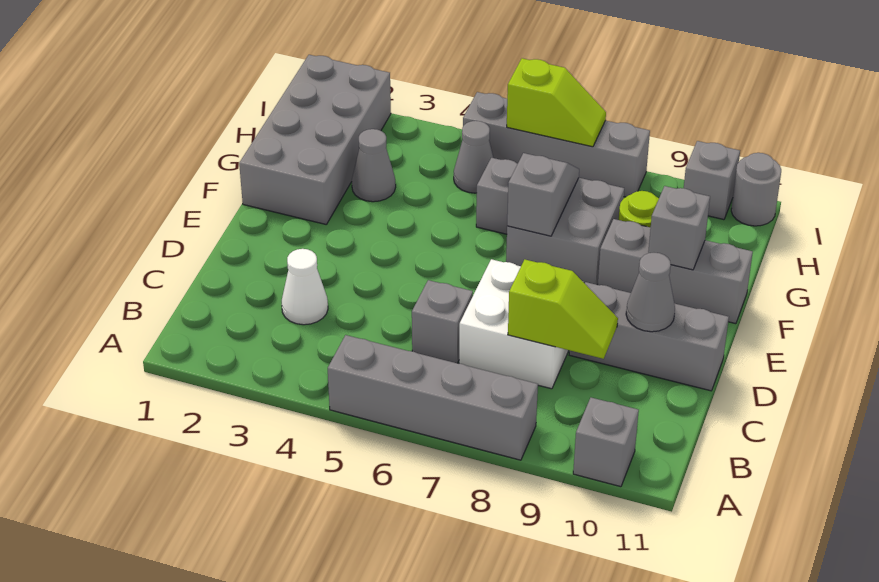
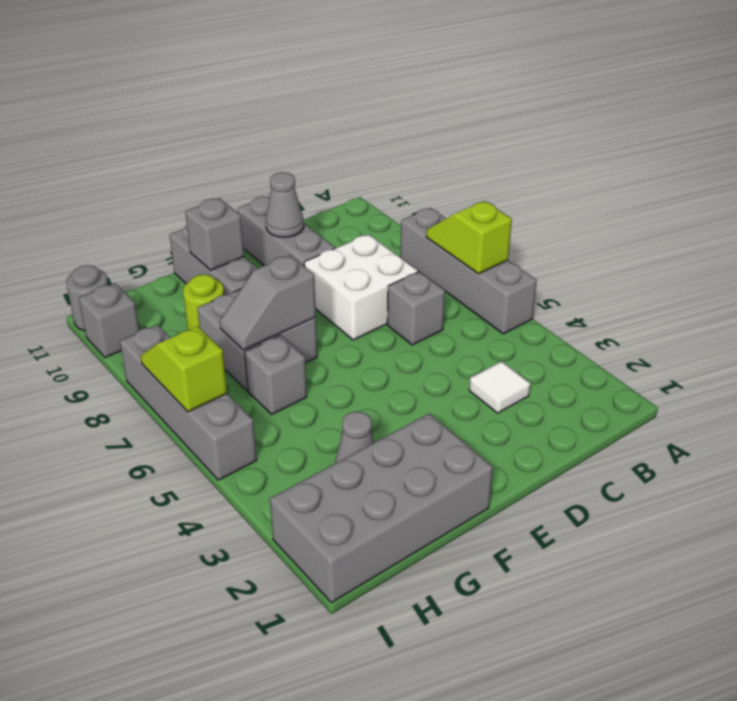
grey 1x1 brick [573,398,639,487] -> none
white 1x1 cone [282,249,328,325] -> white 1x1 tile [469,361,530,413]
lime 1x2 slope [508,259,618,359] -> lime 1x2 slope moved to [426,201,512,274]
grey 1x1 cone [454,121,493,193] -> none

